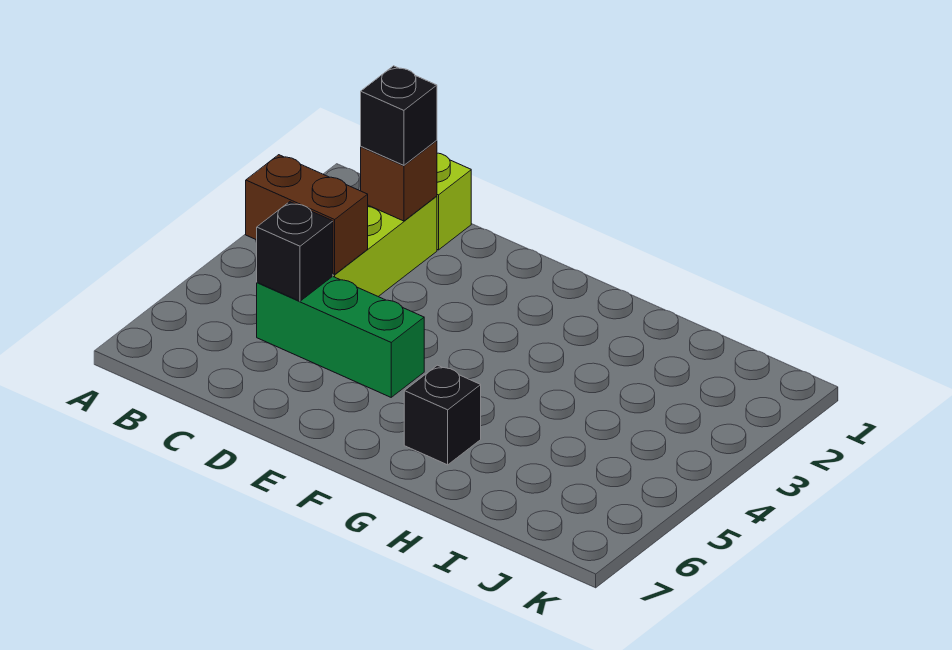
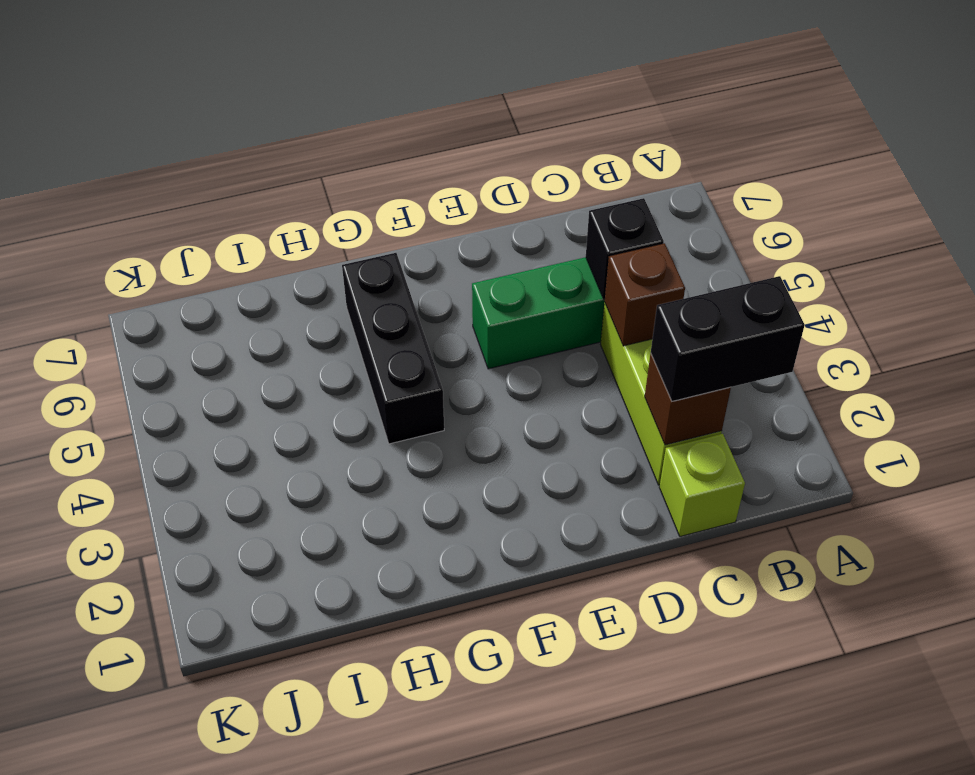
brown 1x2 brick [246,155,368,274] -> brown 1x1 brick [604,243,685,346]
black 1x1 brick [361,66,437,165] -> black 1x2 brick [651,276,805,401]
black 1x1 brick [404,365,481,465] -> black 1x3 brick [342,253,444,444]

